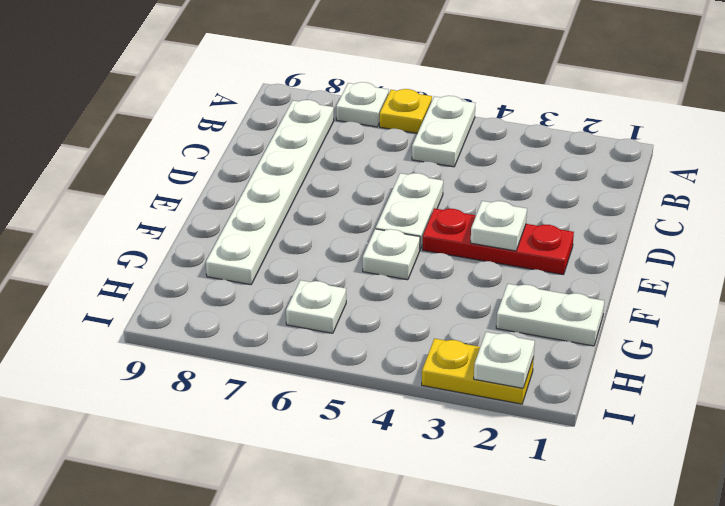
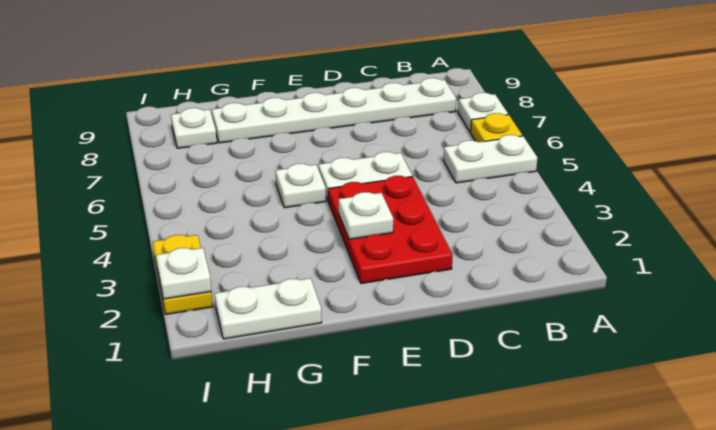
red 1x3 plate [423,208,574,275] -> red 2x3 plate [328,176,453,284]
white 1x2 plate [496,284,604,346] -> white 1x2 plate turned to [215,278,322,339]
white 1x1 plate [286,280,346,333] -> white 1x1 plate moved to [171,108,217,148]

